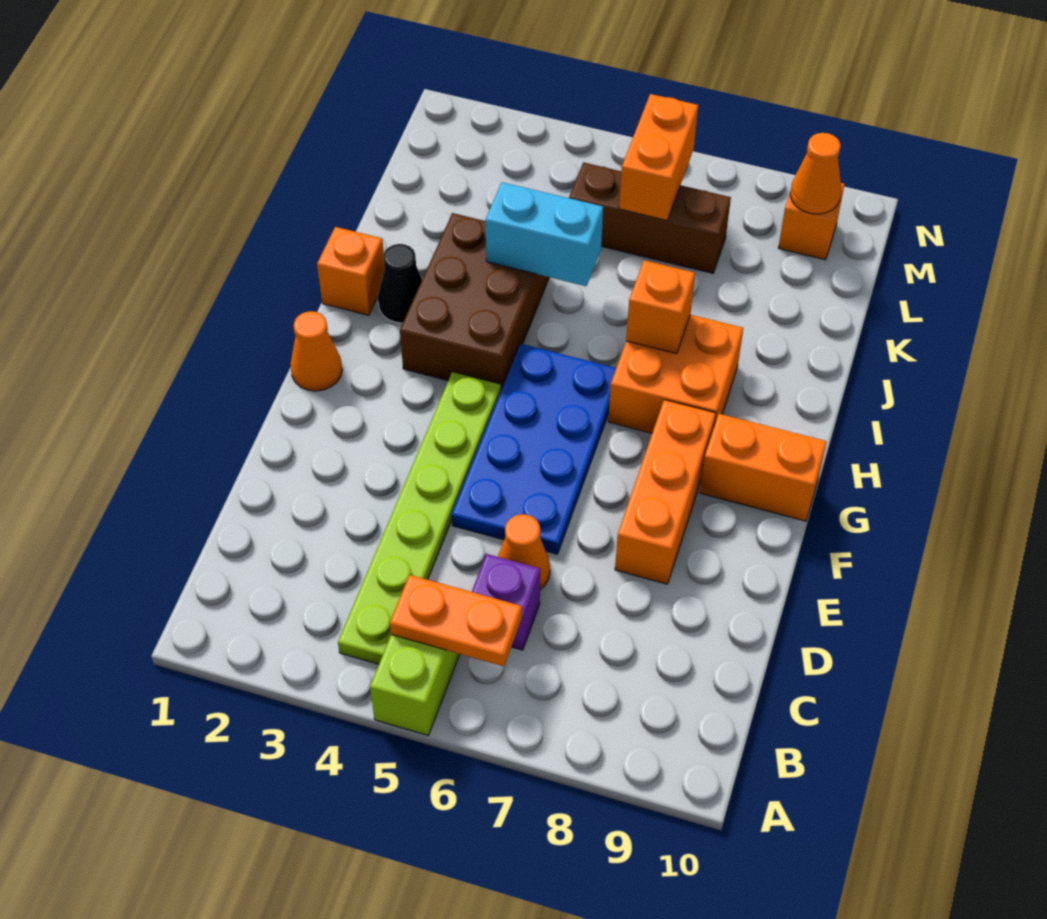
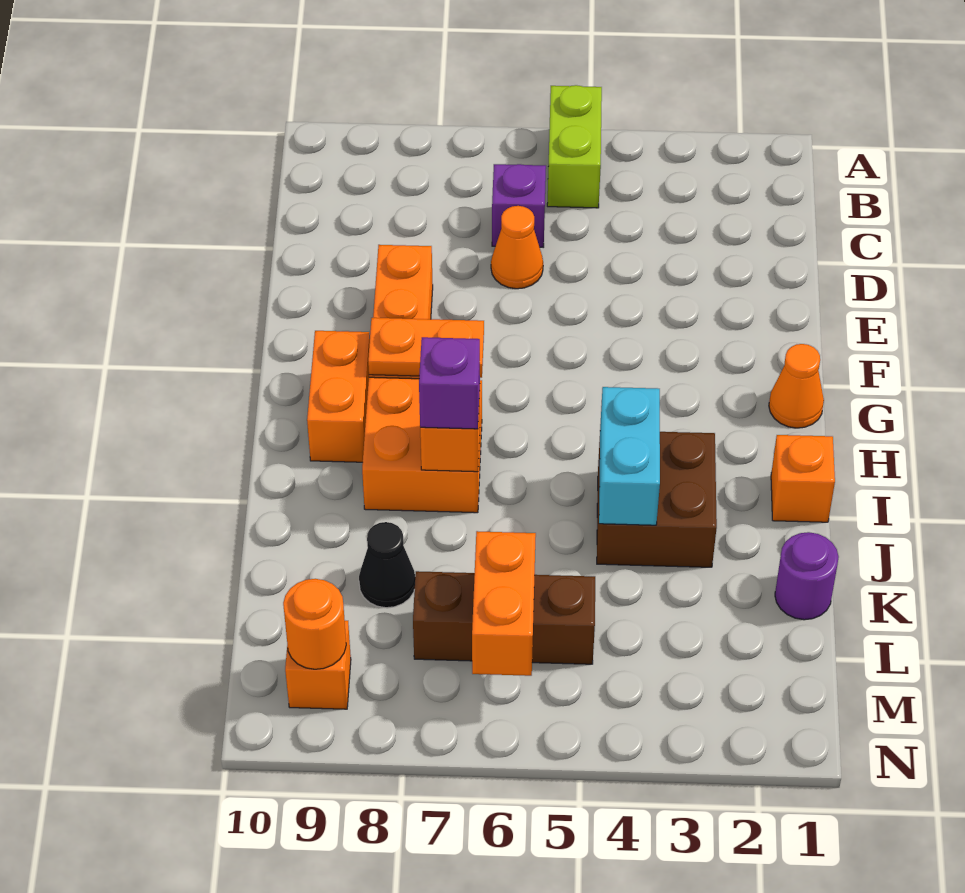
lime 1x6 plate [338,372,501,664] -> none
orange 1x2 plate [390,575,522,666] -> orange 1x2 plate moved to [368,318,484,378]
blue 2x4 plate [452,344,616,554] -> none
orange 1x2 brick [700,414,827,521] -> orange 1x2 brick turned to [307,331,370,462]
brown 2x3 brick [400,213,549,390] -> brown 2x2 brick [597,432,717,567]
black 1x1 cone [378,244,422,323] -> black 1x1 cone moved to [359,522,415,608]
none -> purple 1x1 brick [419,337,480,429]
cyan 1x2 brick [485,182,603,286] -> cyan 1x2 brick turned to [599,387,660,525]
none -> purple 1x1 round brick [775,532,839,620]
orange 1x1 cone [790,133,841,214] -> orange 1x1 round brick [283,579,346,669]

